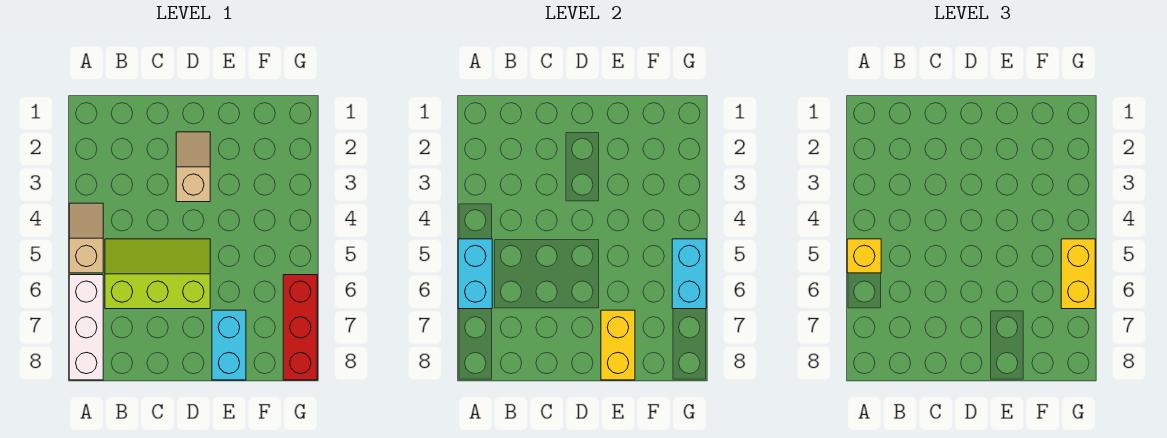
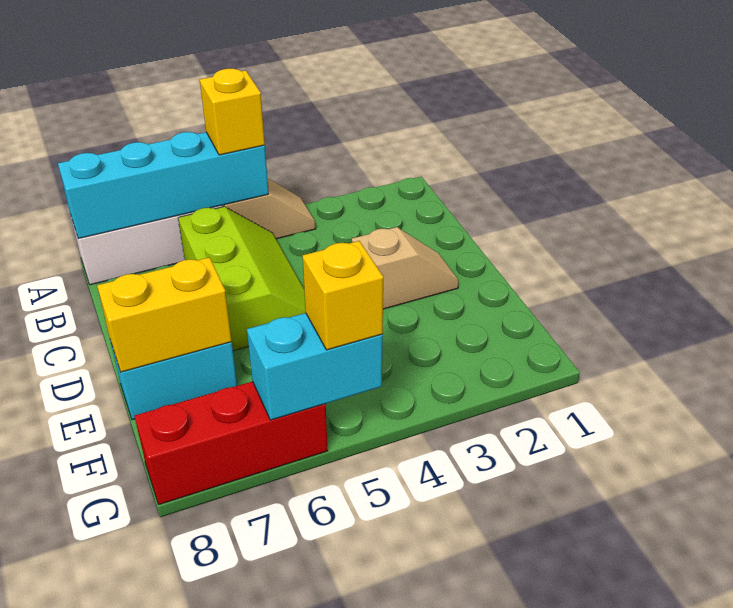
cyan 1x2 brick [458,239,492,309] -> cyan 1x4 brick [58,132,269,239]
yellow 1x2 brick [1061,239,1095,309] -> yellow 1x1 brick [303,241,383,350]

